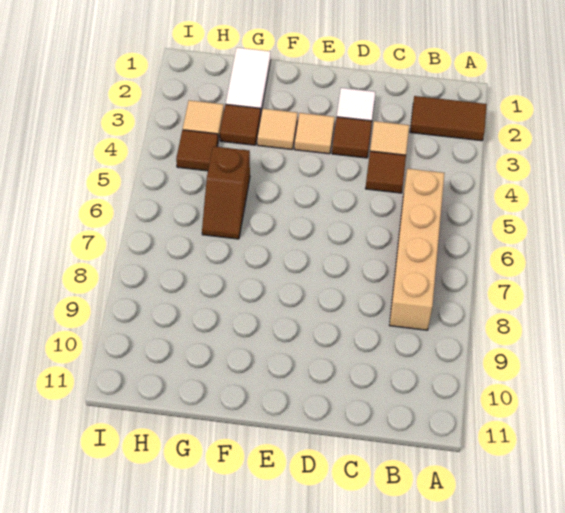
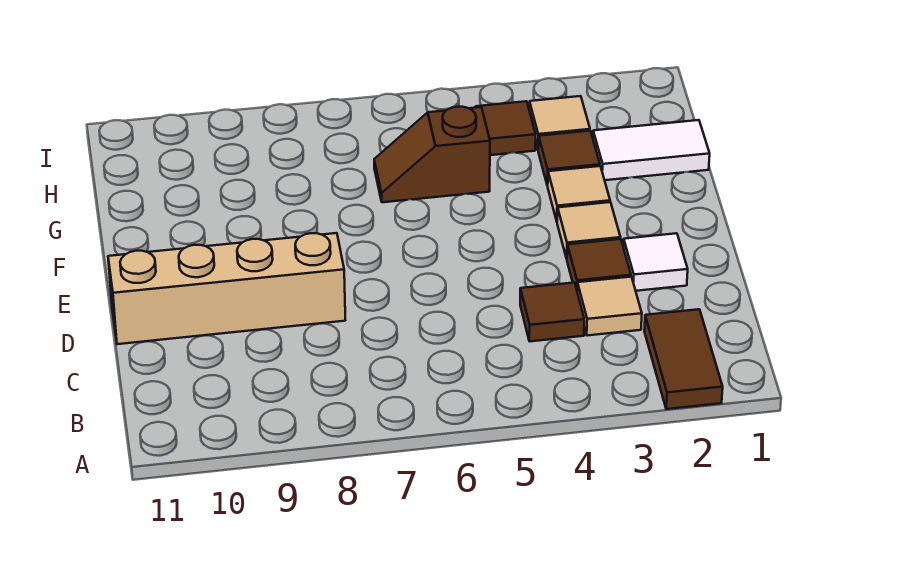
tan 1x4 brick [389,169,444,330] -> tan 1x4 brick moved to [108,233,345,344]

